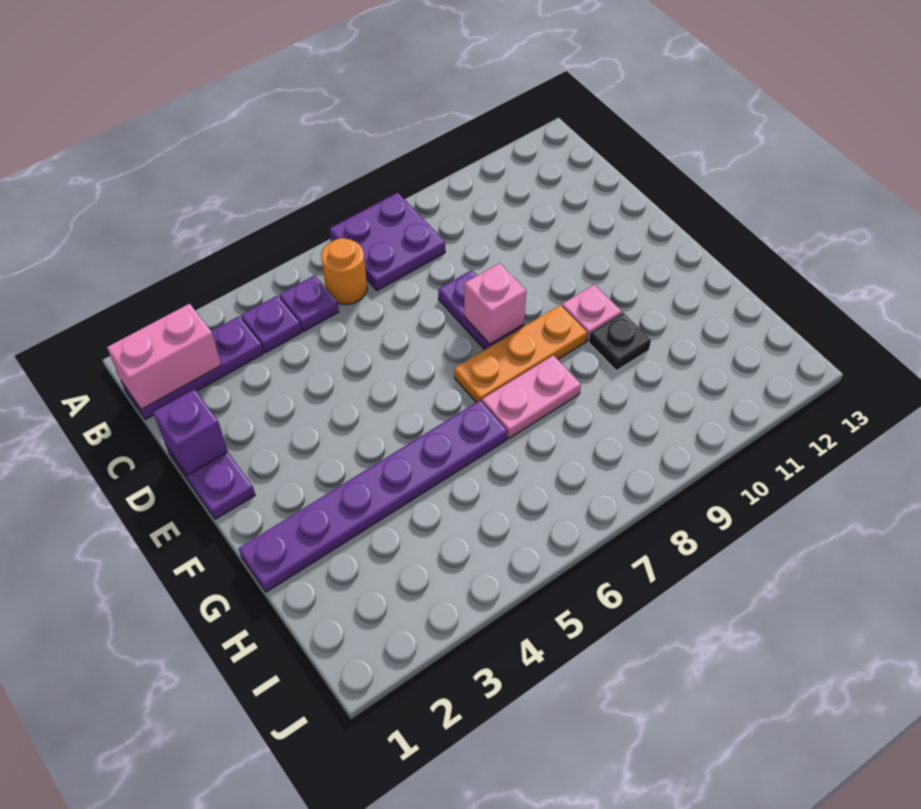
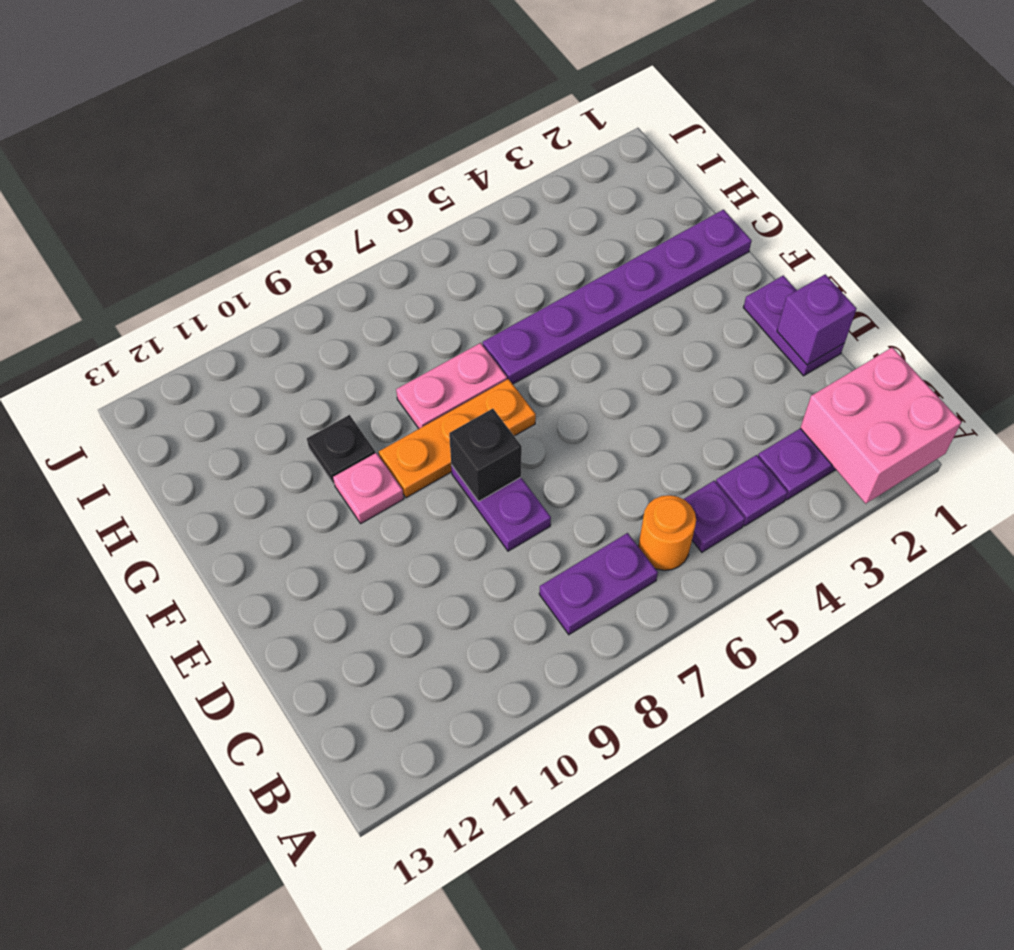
purple 2x2 plate [330,193,445,291] -> purple 1x2 plate [539,533,658,634]
pink 1x2 brick [107,304,221,409] -> pink 2x2 brick [800,347,961,504]
pink 1x1 brick [464,263,526,344] -> black 1x1 brick [449,409,522,501]

